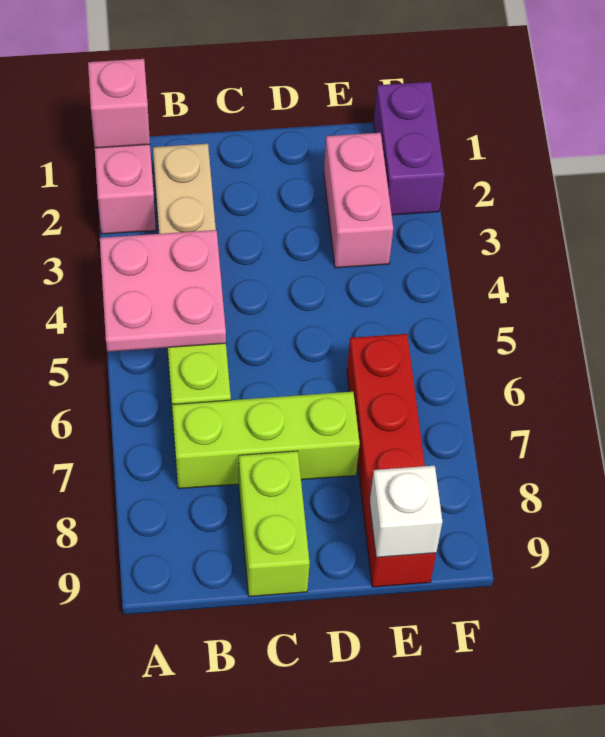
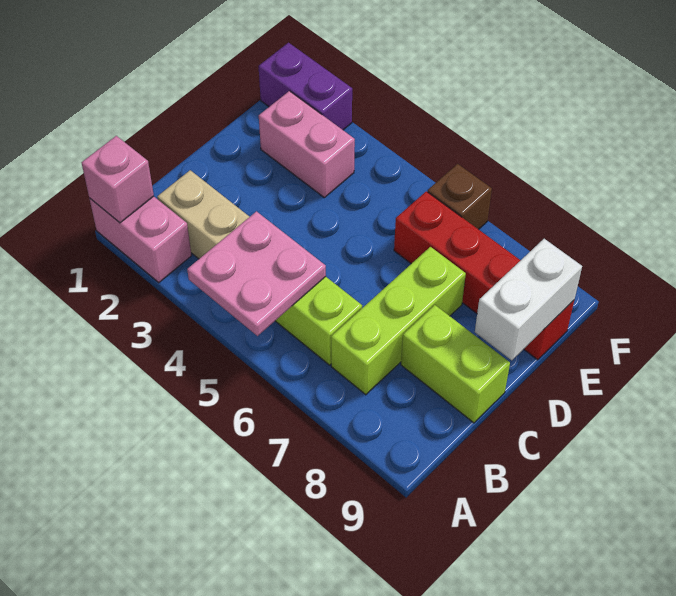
white 1x1 brick [370,466,442,557] -> white 1x2 brick [475,239,582,360]
none -> brown 1x1 brick [428,164,492,229]

